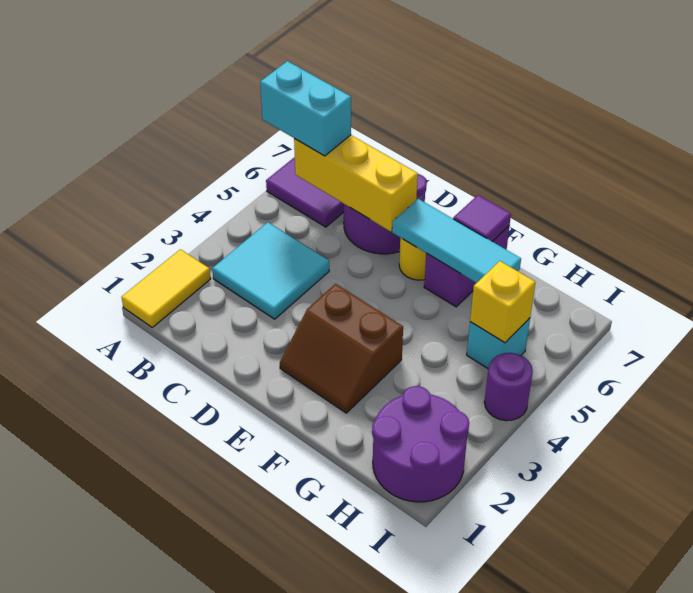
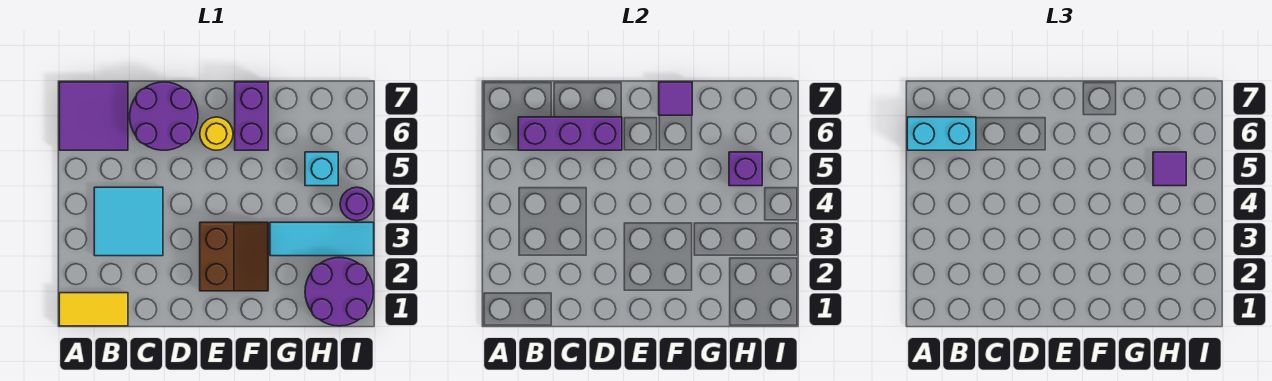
yellow 1x2 tile [122,249,211,327] -> yellow 1x2 tile turned to [59,293,128,326]
yellow 1x3 brick [294,135,418,231] -> purple 1x3 brick [518,117,622,150]
brown 2x2 slope [280,284,403,413] -> brown 2x2 slope turned to [200,222,268,291]
cyan 1x3 tile [392,199,521,283] -> cyan 1x3 tile moved to [270,222,374,256]
yellow 1x1 brick [470,261,536,343] -> purple 1x1 brick [729,152,762,186]
none -> purple 1x1 tile [1153,152,1186,186]

